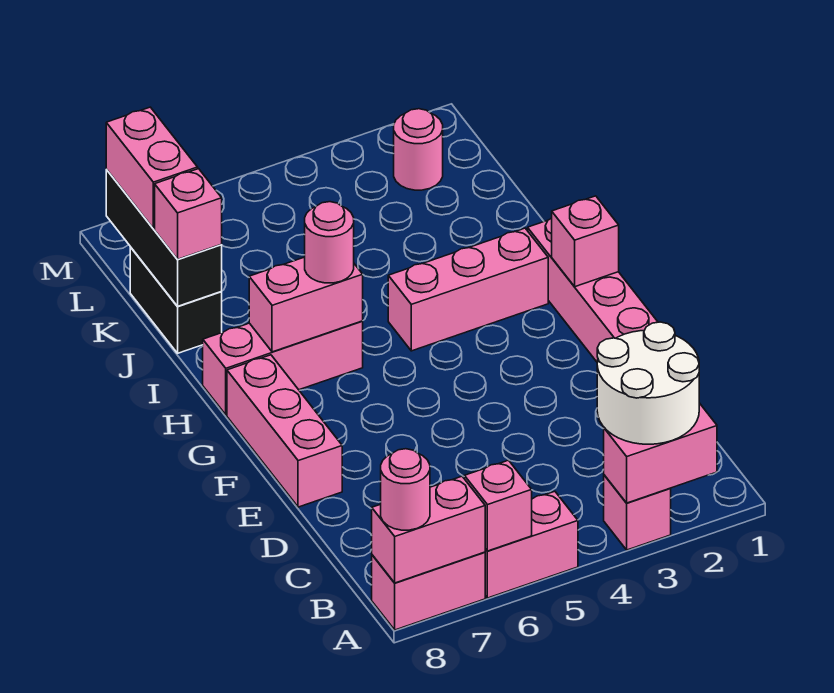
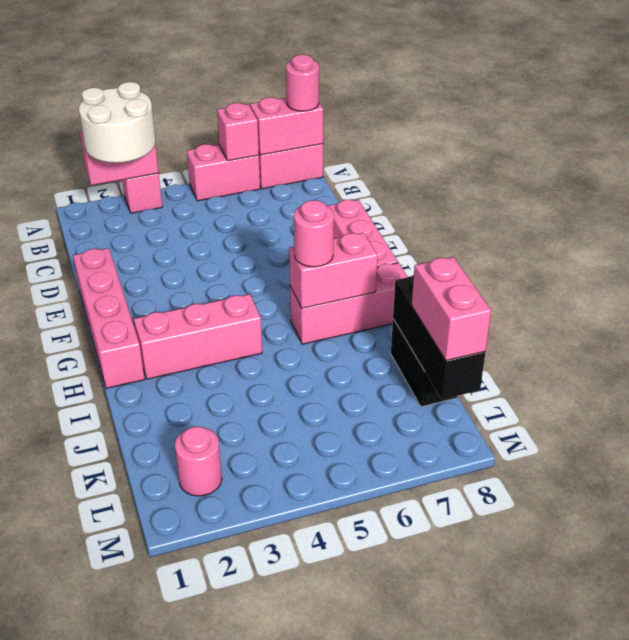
pink 1x1 brick [552,196,619,287] -> none
pink 1x1 brick [155,169,222,259] -> none

